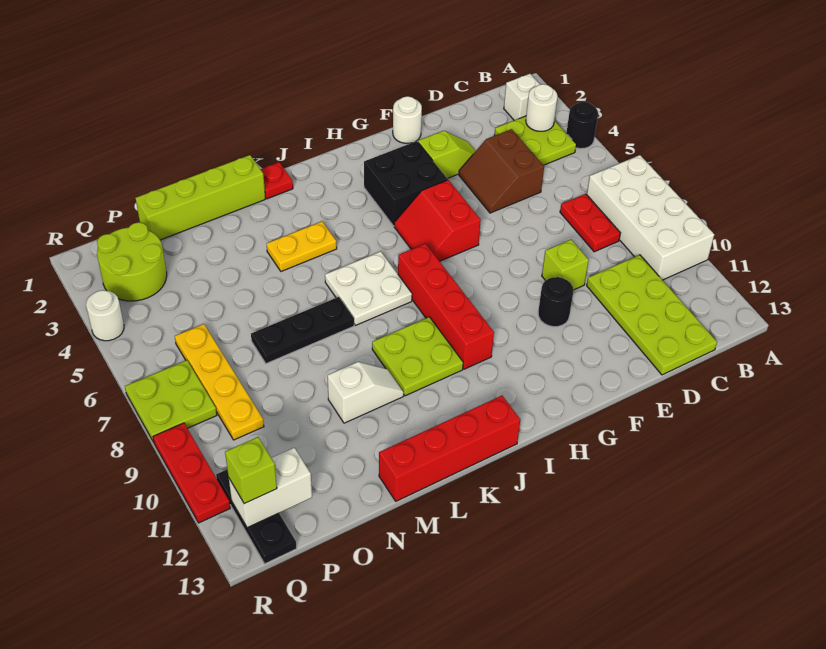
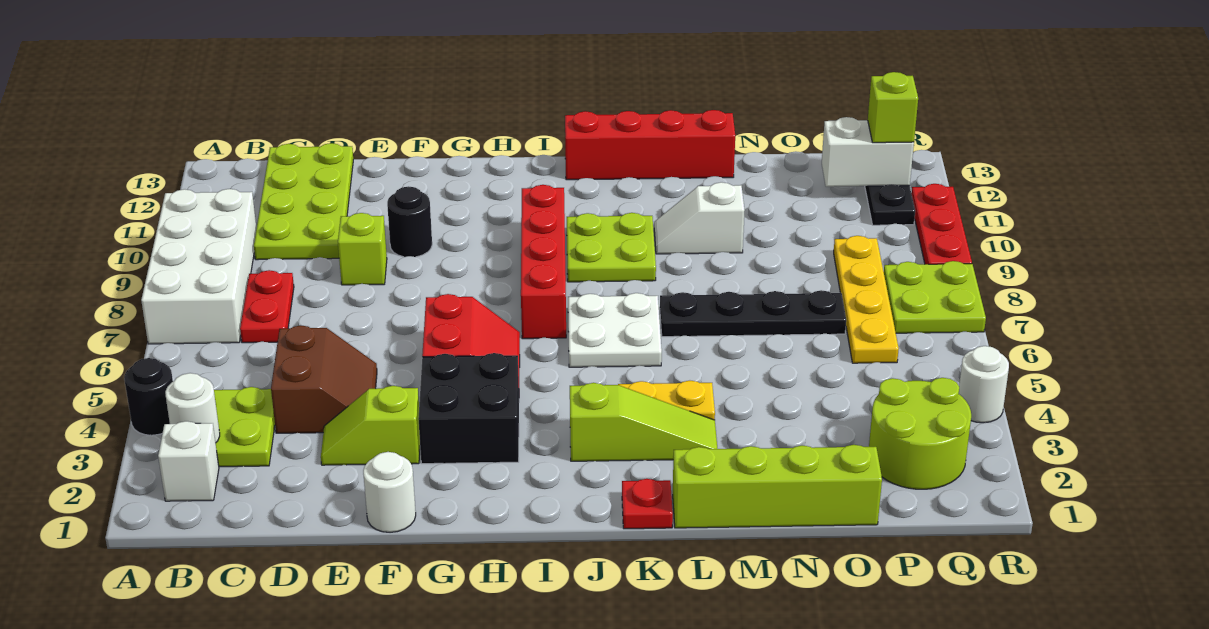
none -> lime 1x3 slope [570,383,717,461]
black 1x3 plate [251,297,354,364] -> black 1x4 plate [660,290,846,337]

